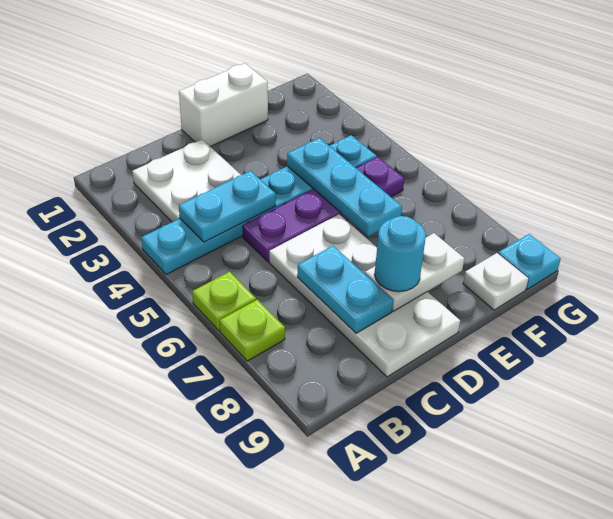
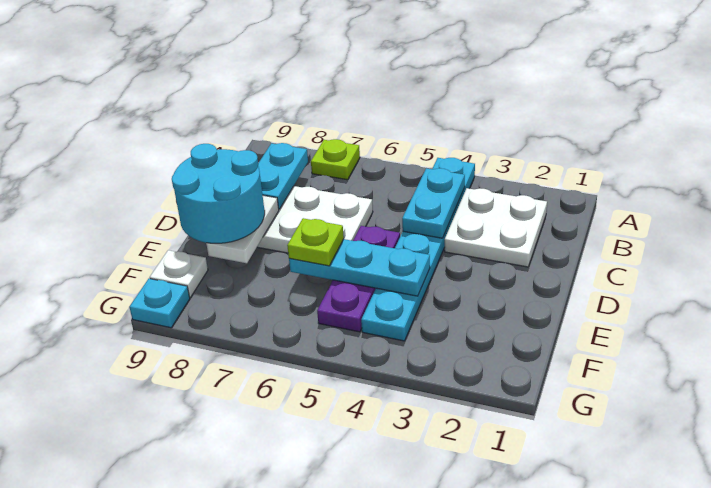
lime 1x1 plate [192,272,256,331] -> lime 1x1 plate moved to [287,218,344,266]
purple 1x4 plate [242,157,404,262] -> purple 1x3 plate [317,226,400,332]
cyan 1x2 plate [297,246,393,333] -> cyan 1x2 plate turned to [258,143,308,209]
white 1x2 brick [179,63,268,146] -> none
cyan 1x1 round brick [374,216,426,292] -> cyan 2x2 round brick [172,144,265,243]

